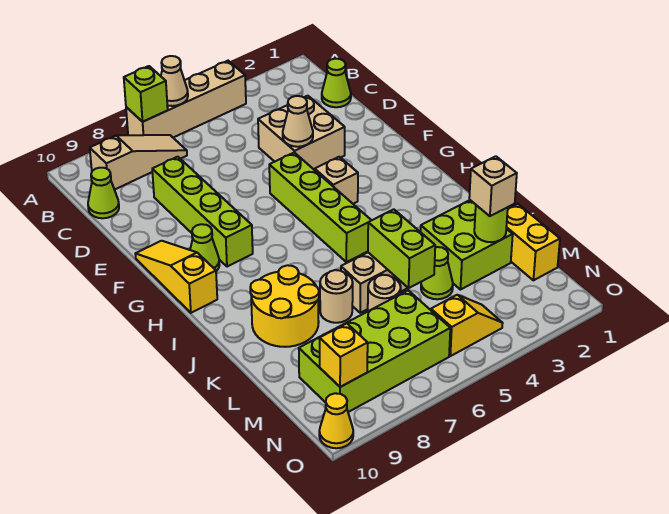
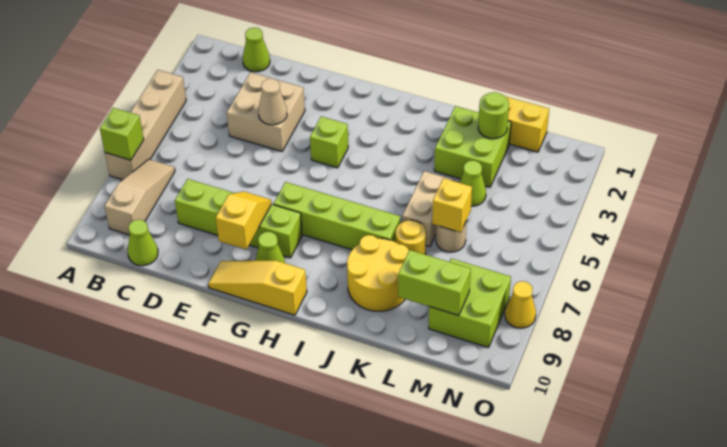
tan 1x1 cone [161,56,188,106] -> none
lime 1x4 brick [269,153,371,262] -> lime 1x4 brick moved to [274,182,400,250]
tan 1x1 brick [315,157,358,204] -> lime 1x1 brick [310,117,348,168]
lime 1x2 brick [368,209,435,288] -> lime 1x2 brick moved to [398,250,471,316]
tan 1x1 round brick [320,270,353,323] -> yellow 1x1 round brick [396,220,426,255]
tan 1x1 brick [469,156,517,216] -> none
lime 2x4 brick [299,290,450,412] -> lime 2x2 brick [429,259,511,348]
yellow 1x2 slope [431,295,503,356] -> yellow 1x2 slope moved to [216,191,271,250]
yellow 1x1 brick [320,323,368,387] -> yellow 1x1 brick moved to [432,178,472,233]
yellow 1x1 cone [319,393,353,448] -> yellow 1x1 cone moved to [505,281,536,328]

